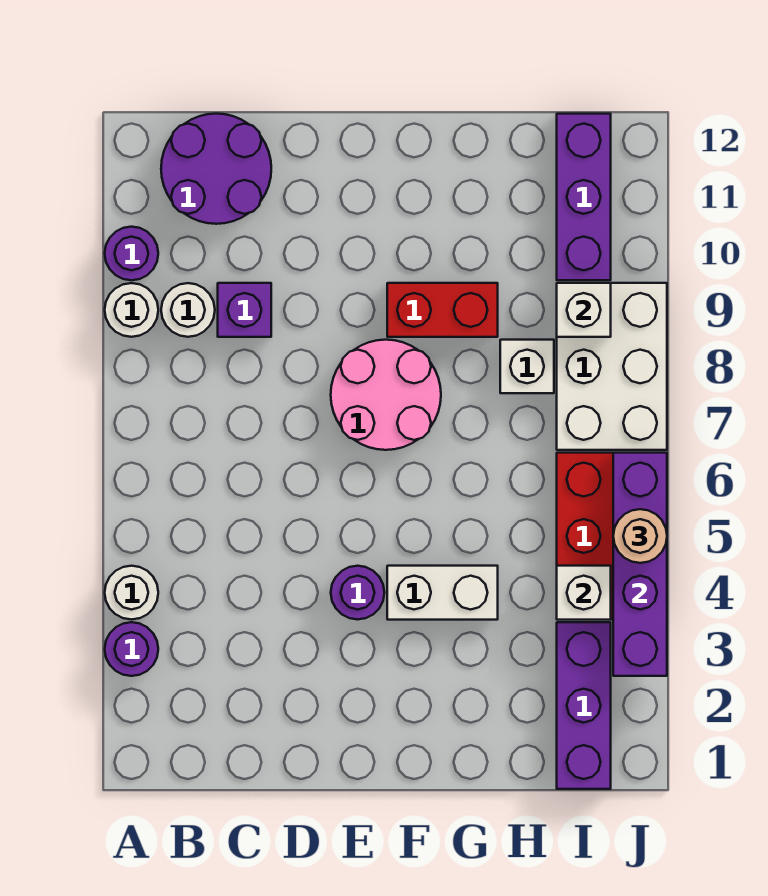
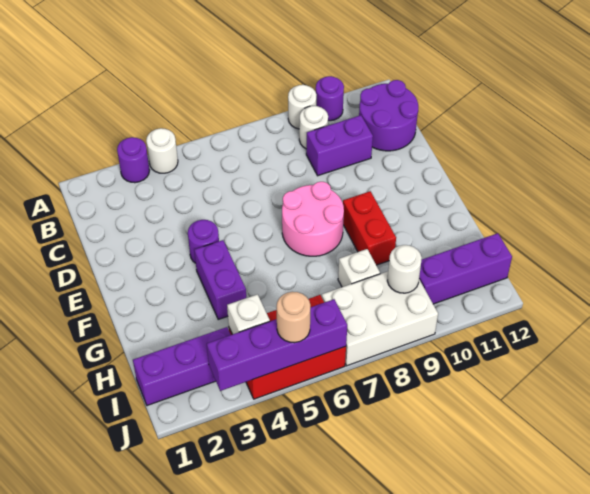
purple 1x1 brick [218,283,271,337] -> purple 1x2 brick [306,115,373,176]
white 1x2 brick [387,566,498,620] -> purple 1x2 brick [194,240,246,319]
white 1x1 brick [557,283,611,337] -> white 1x1 round brick [387,245,422,293]

